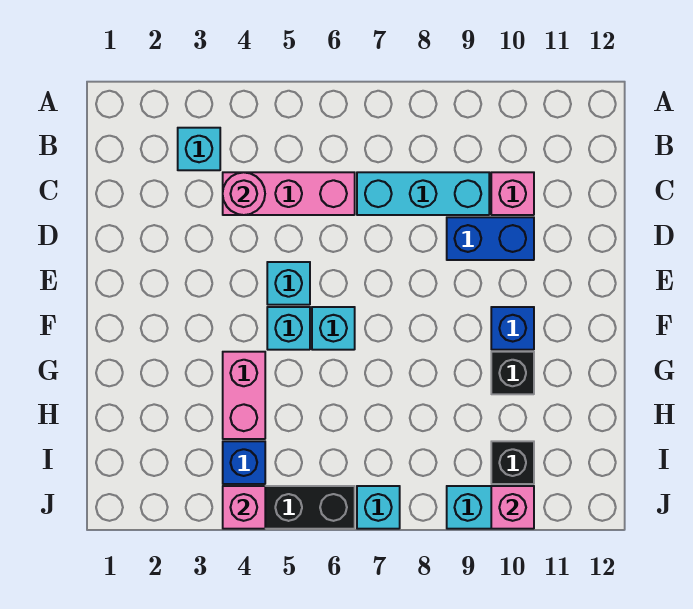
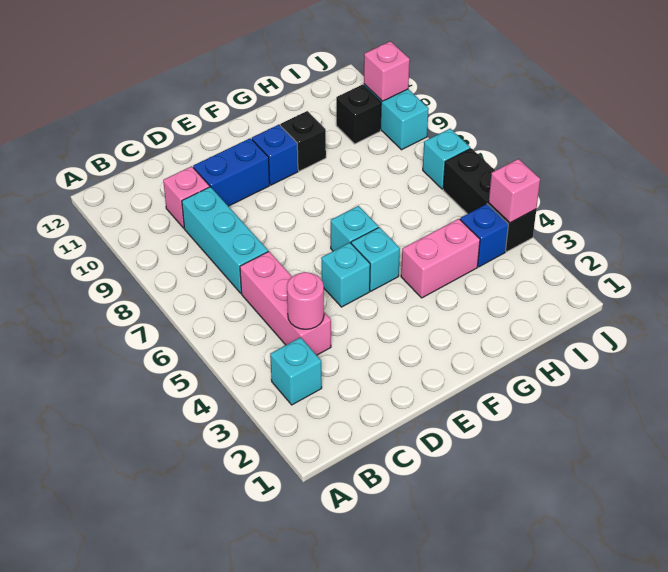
blue 1x2 brick [447,217,534,260] -> blue 1x2 brick turned to [193,138,270,206]

